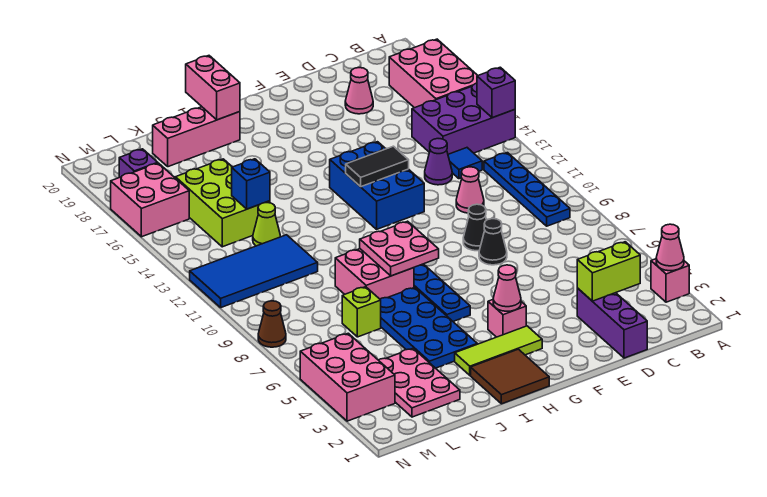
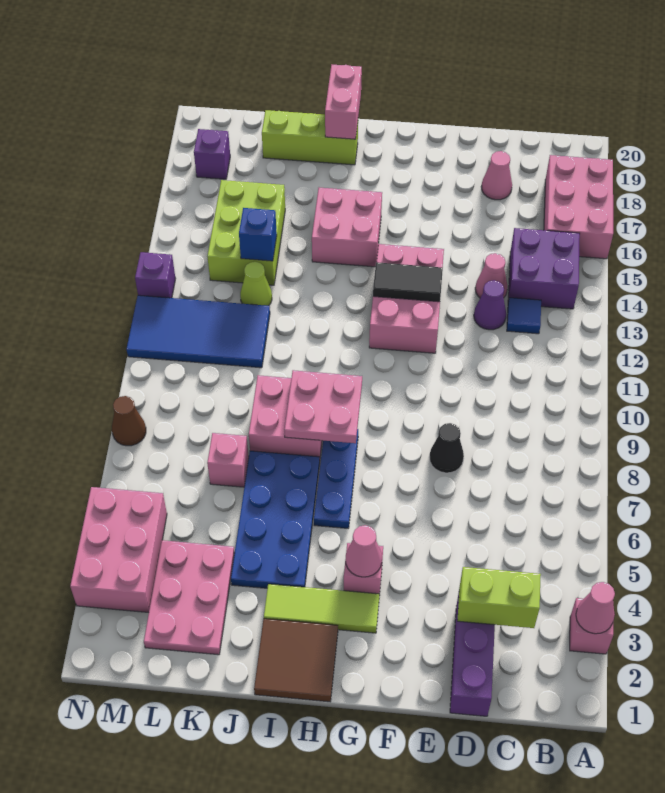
purple 2x3 brick [412,83,515,154] -> purple 2x2 brick [508,228,580,309]
purple 1x1 brick [477,67,515,118] -> purple 1x1 brick moved to [135,252,176,298]
blue 1x4 plate [484,153,570,226] -> none
pink 1x1 cone [456,167,484,213] -> pink 1x1 cone moved to [475,253,508,298]
black 1x1 cone [463,204,486,251] -> none
blue 2x3 brick [330,142,424,229] -> pink 2x3 brick [369,244,444,353]
pink 1x3 brick [153,107,240,167] -> lime 1x3 brick [262,110,358,165]
lime 1x1 brick [342,287,381,337] -> pink 1x1 brick [207,433,249,487]
pink 2x2 brick [111,163,189,237] -> pink 2x2 brick moved to [312,188,382,267]

